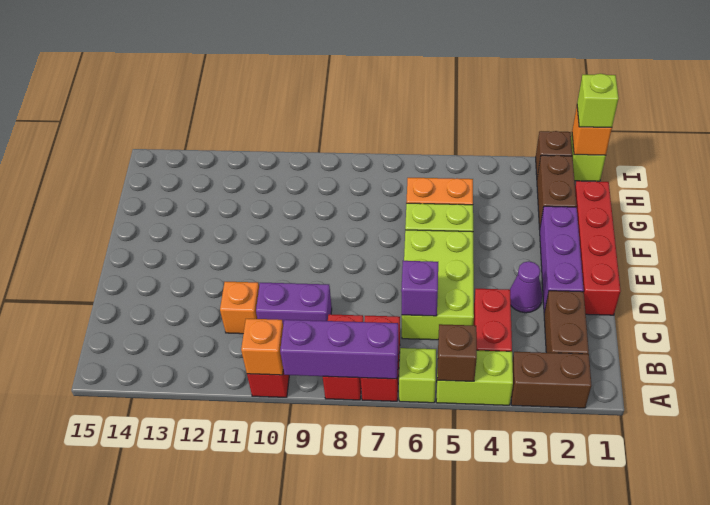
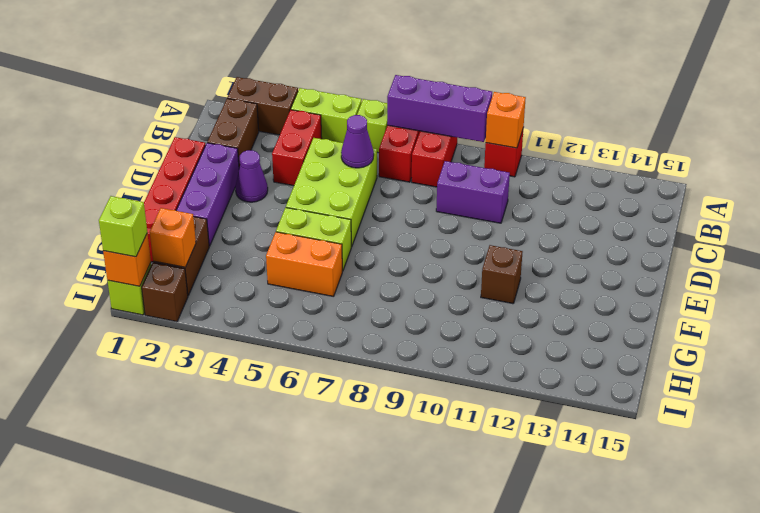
brown 1x1 brick [437,324,477,381] -> brown 1x1 brick moved to [481,245,523,304]
purple 1x1 brick [401,261,438,316] -> purple 1x1 cone [341,115,374,168]
orange 1x1 brick [220,282,259,334] -> orange 1x1 brick moved to [150,208,196,267]

